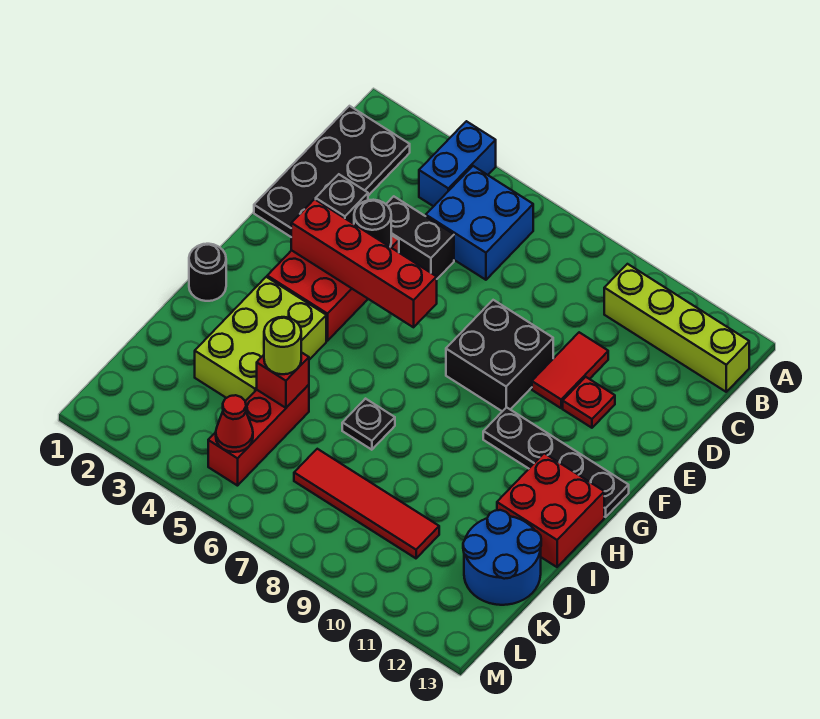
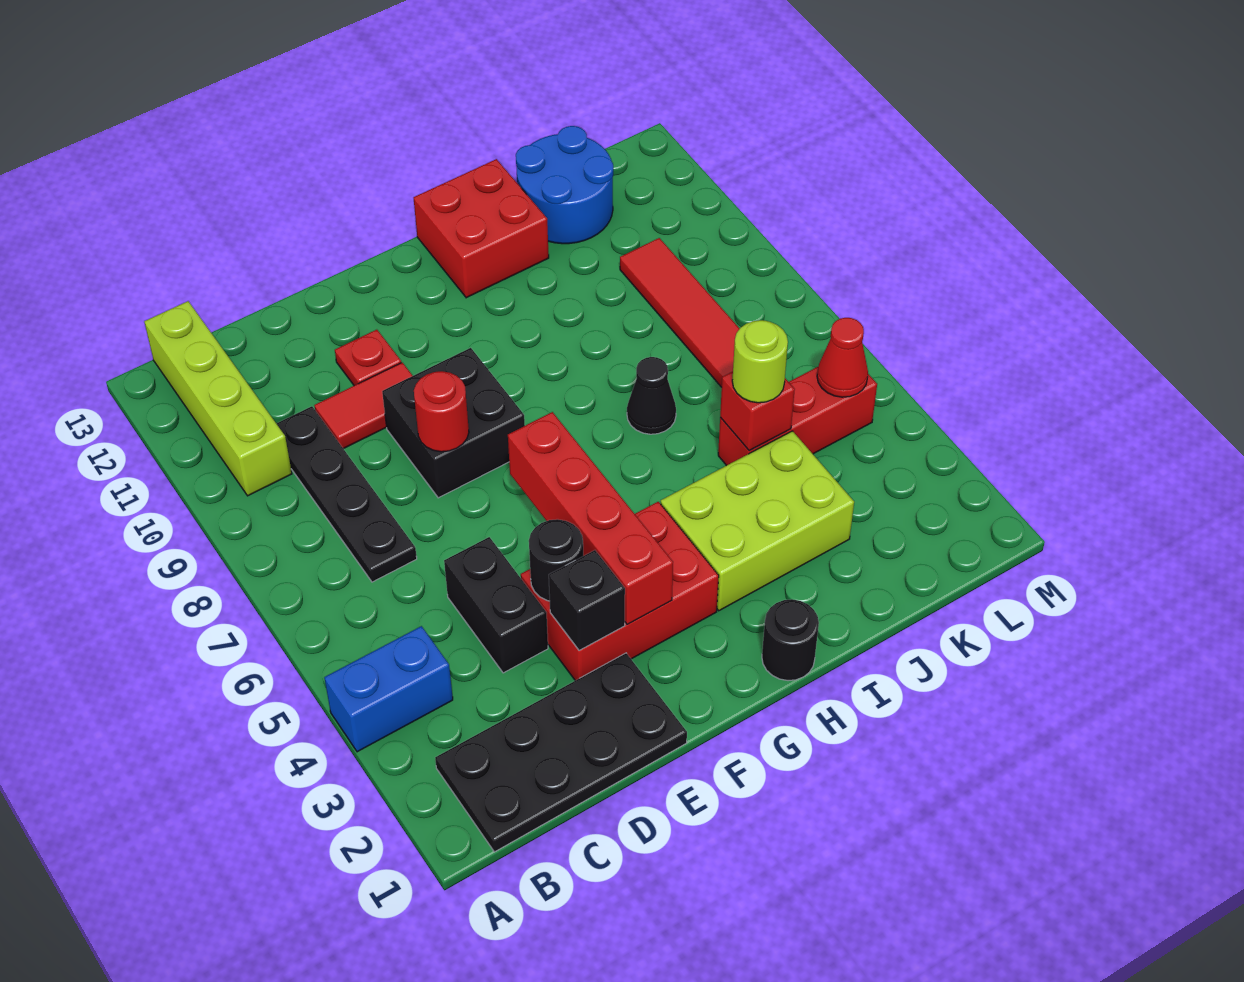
blue 2x2 brick [426,166,533,280] -> none
none -> red 1x1 round brick [414,371,469,452]
black 1x4 plate [483,407,629,517] -> black 1x4 plate moved to [276,406,417,582]
black 1x1 plate [342,399,395,450] -> black 1x1 cone [627,357,676,434]

